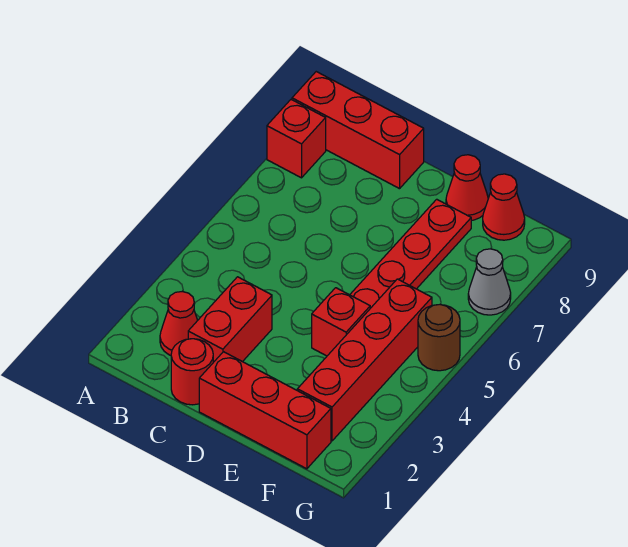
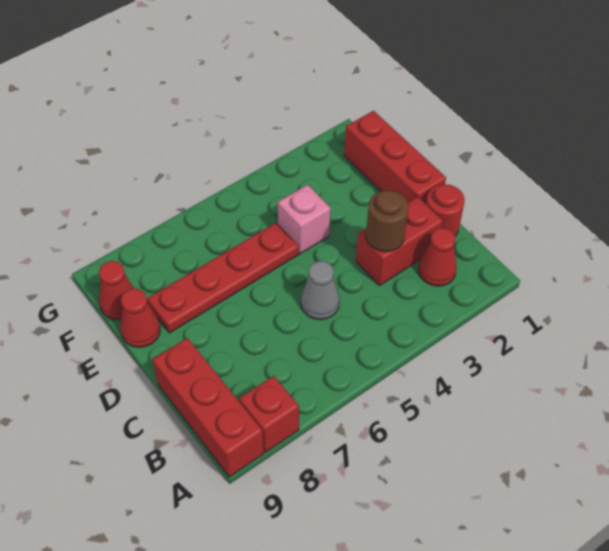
red 1x1 brick [312,288,370,356] -> pink 1x1 brick [278,185,330,254]
red 1x4 brick [297,279,432,441] -> none
brown 1x1 round brick [418,305,460,371] -> brown 1x1 round brick moved to [366,190,409,252]
grey 1x1 cone [468,249,511,315] -> grey 1x1 cone moved to [301,261,339,320]

